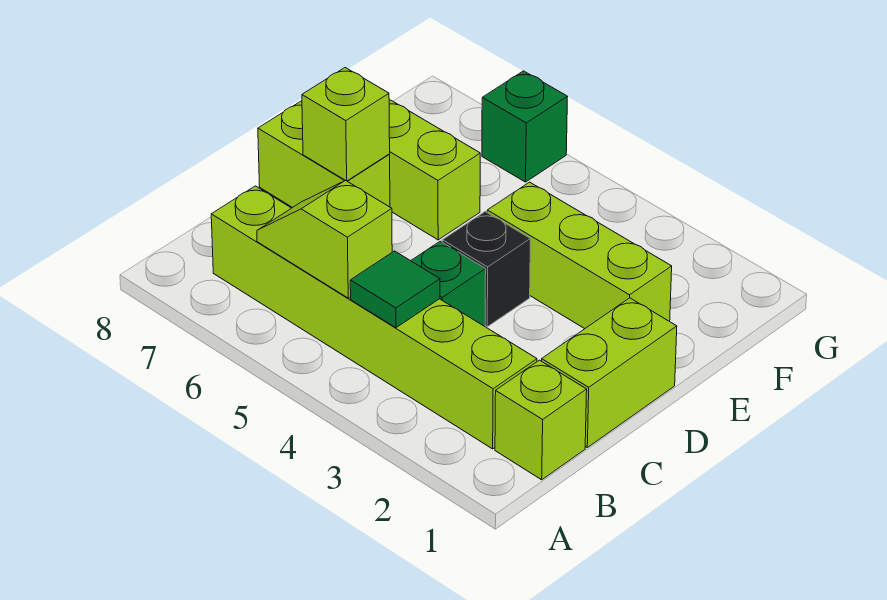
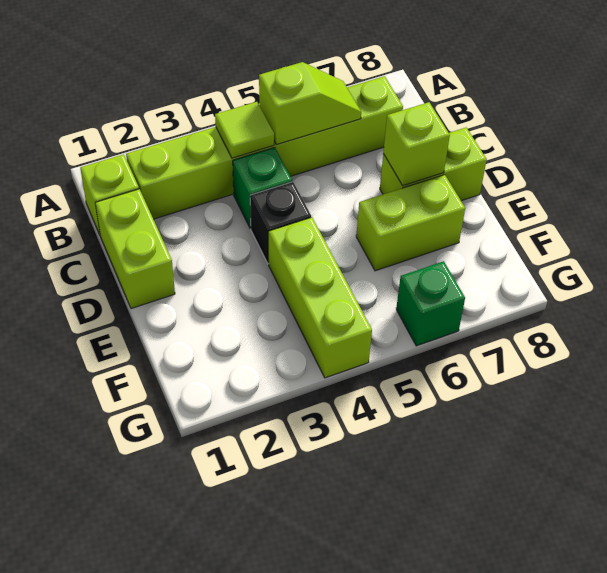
green 1x1 tile [350,251,440,328] -> lime 1x1 tile [215,102,274,158]
lime 1x3 brick [487,182,672,329] -> lime 1x3 brick turned to [269,217,372,378]

